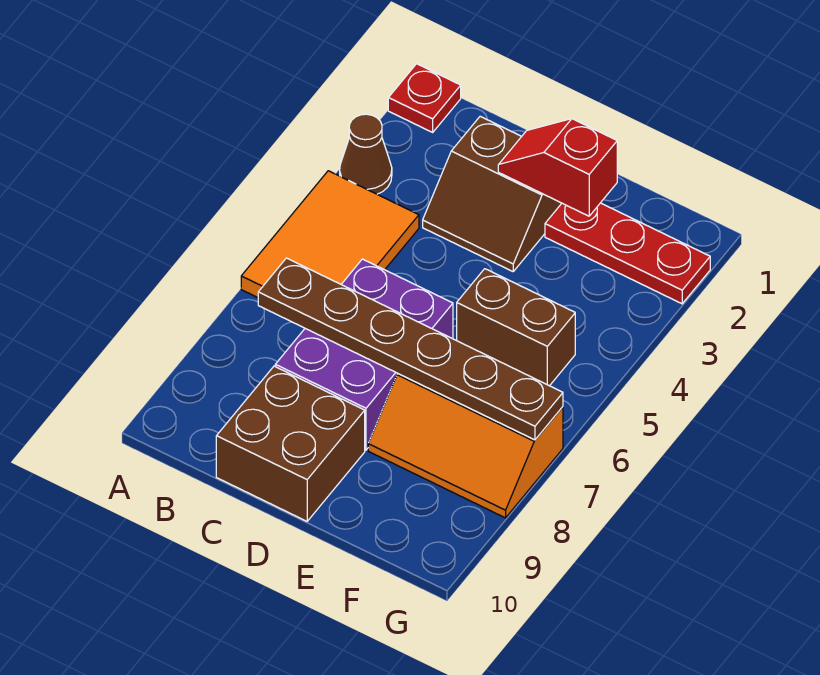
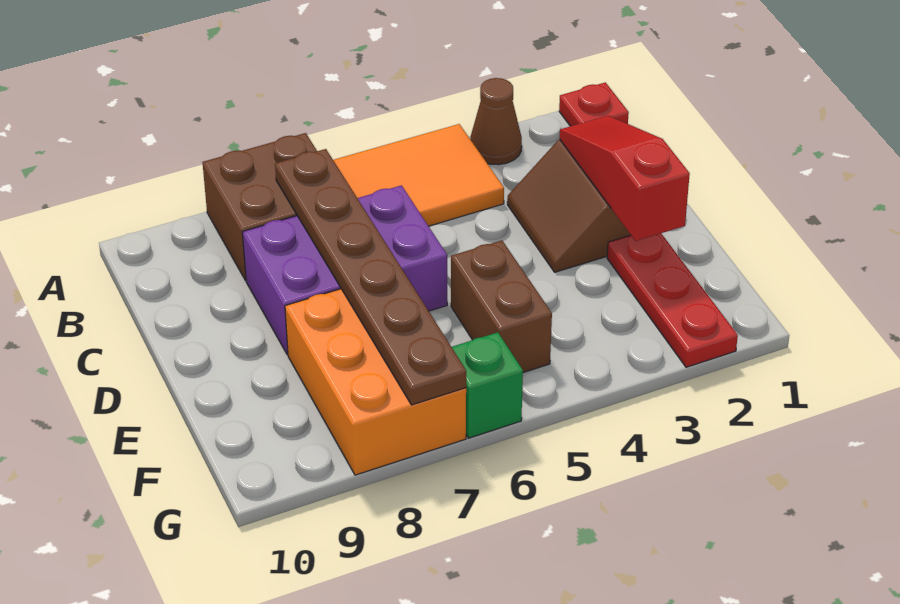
brown 2x2 brick [216,366,365,521] -> brown 2x2 brick moved to [203,133,317,280]
red 1x2 slope [498,119,617,216] -> red 1x3 slope [560,116,690,241]
orange 2x3 slope [368,374,563,518] -> orange 2x3 brick [285,289,466,475]
none -> green 1x1 brick [452,332,523,438]

